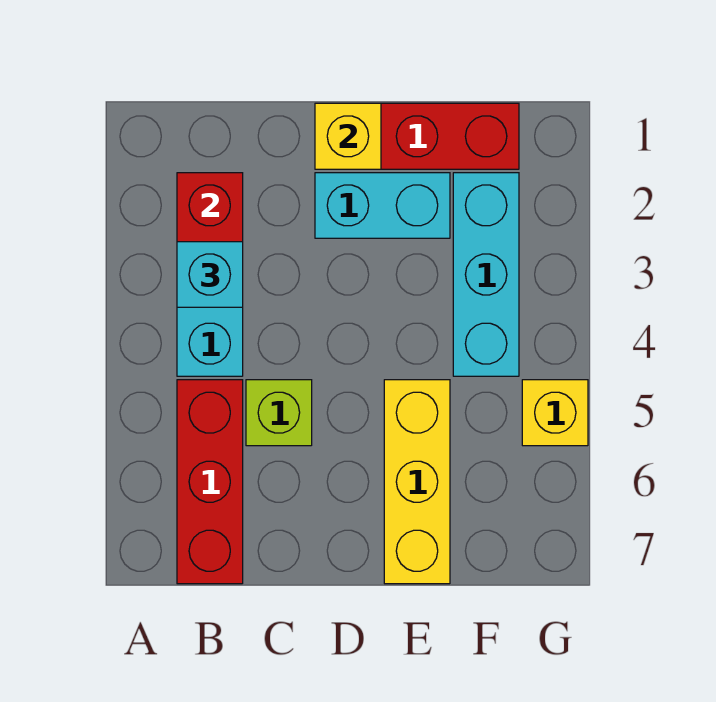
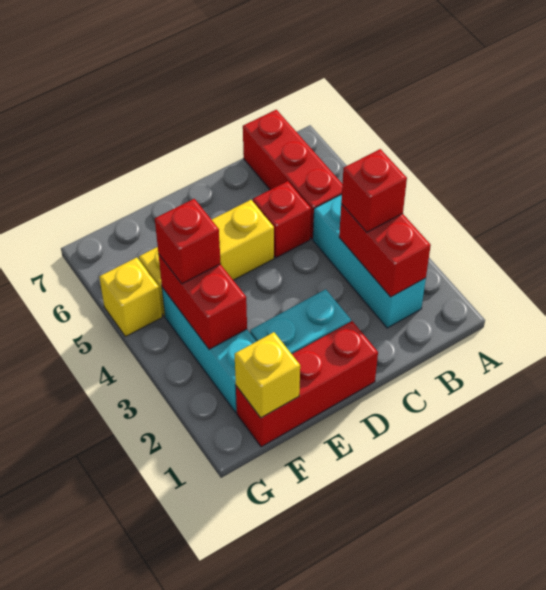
cyan 1x1 brick [177,242,243,307] -> red 1x1 brick [341,149,407,232]
lime 1x1 brick [246,380,312,446] -> red 1x1 brick [253,181,311,258]
yellow 1x1 brick [315,103,381,169] -> yellow 1x1 brick moved to [235,332,300,418]
yellow 1x3 brick [384,380,450,584] -> yellow 1x3 brick turned to [139,200,274,316]
none -> red 1x2 brick [158,254,247,349]
none -> red 1x1 brick [155,199,221,284]

